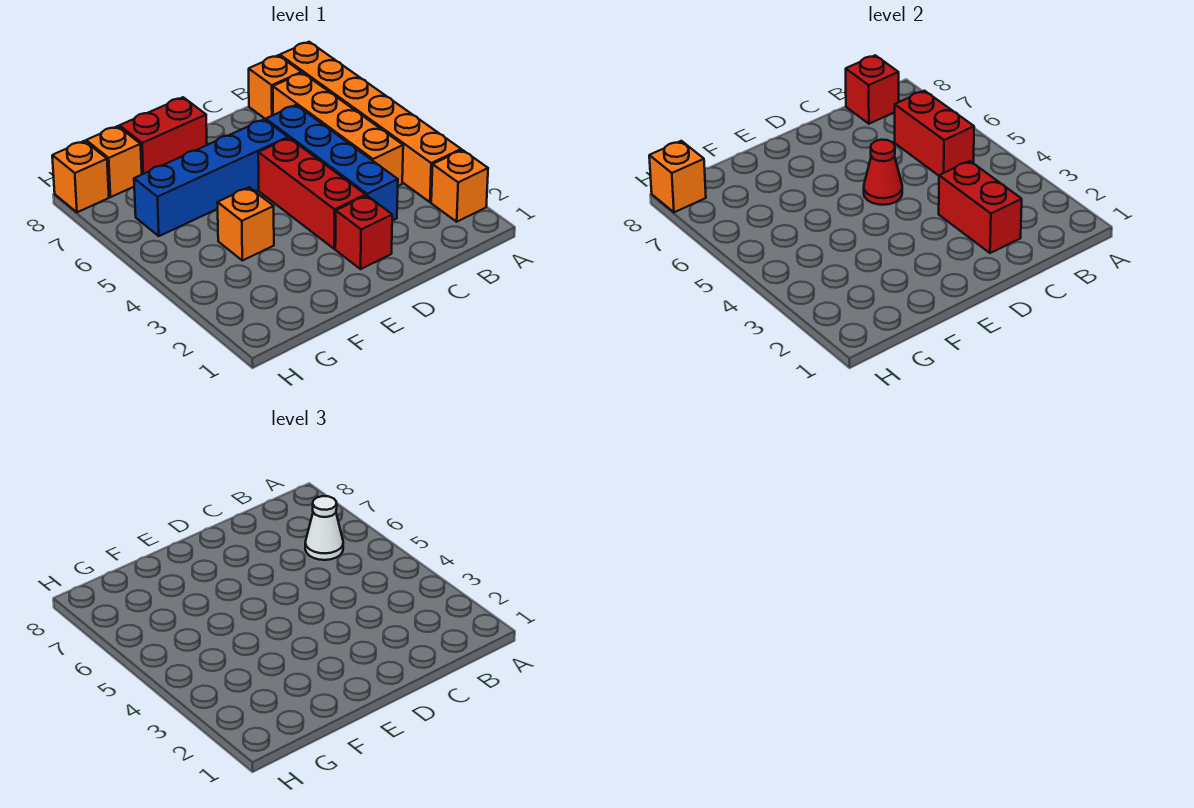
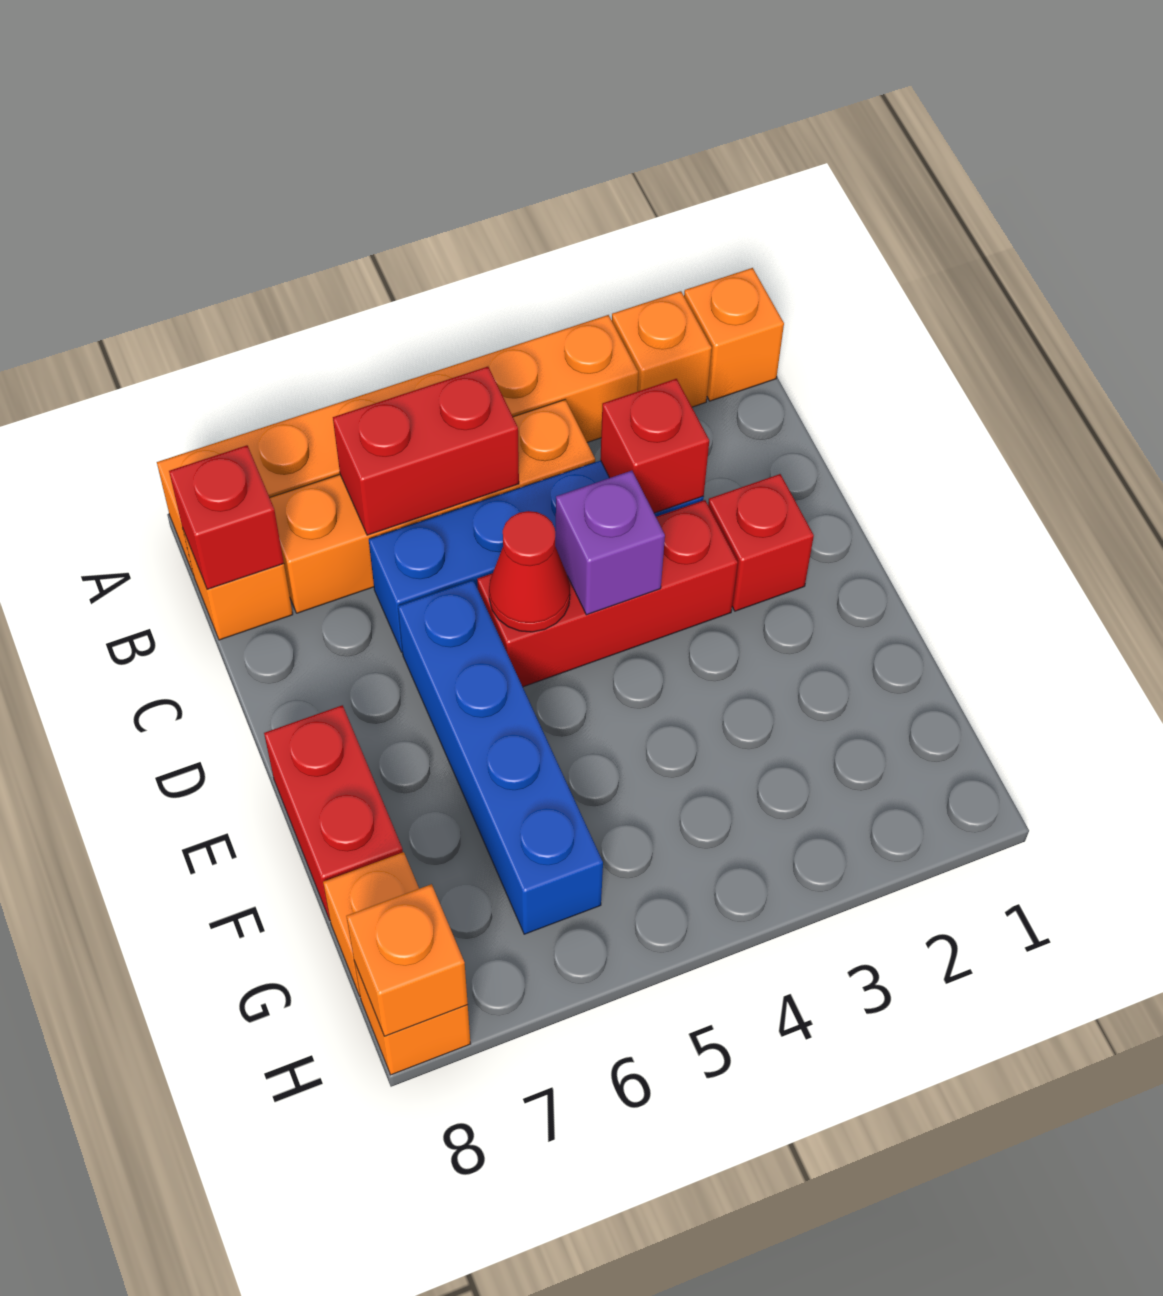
white 1x1 cone [305,496,343,560] -> none
red 1x2 brick [939,161,1022,253] -> red 1x1 brick [600,379,709,513]
none -> purple 1x1 brick [555,471,665,615]
orange 1x1 brick [217,187,274,261] -> orange 1x1 brick moved to [684,268,784,401]

